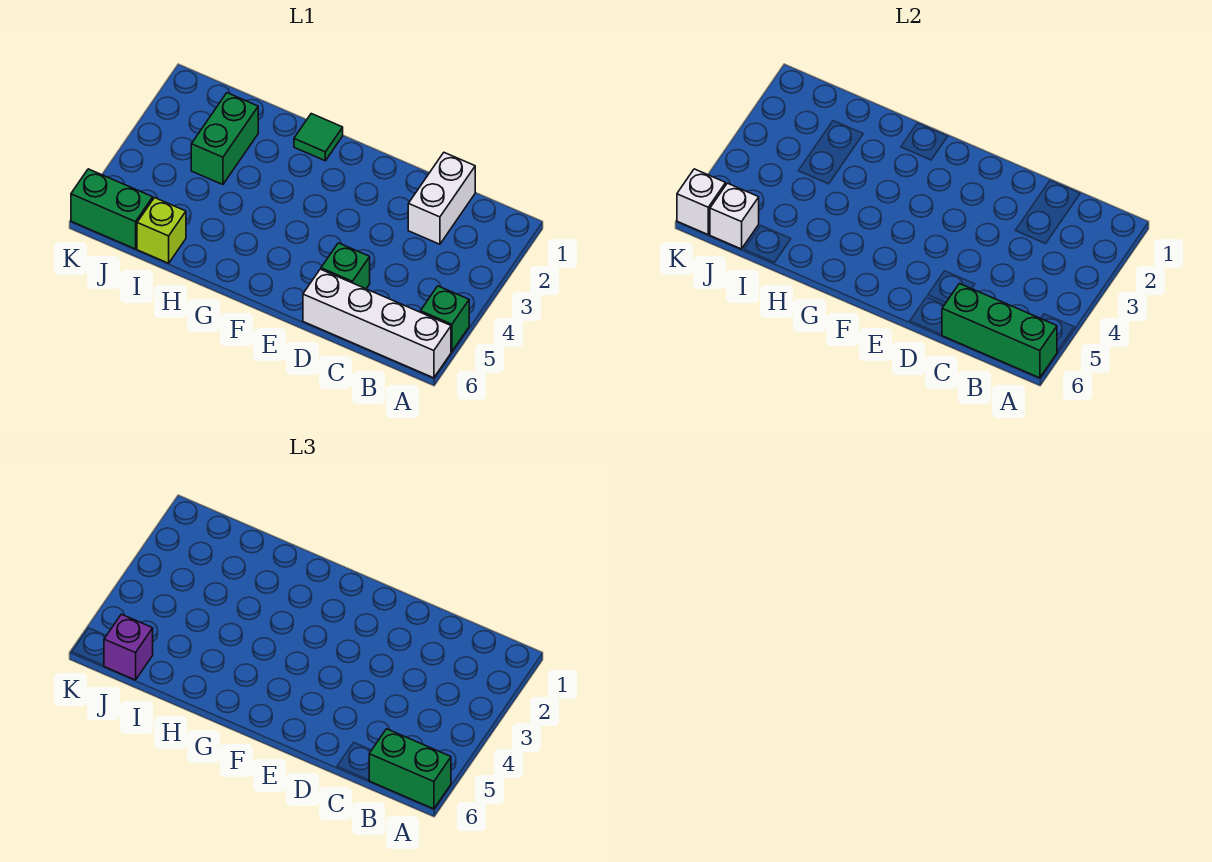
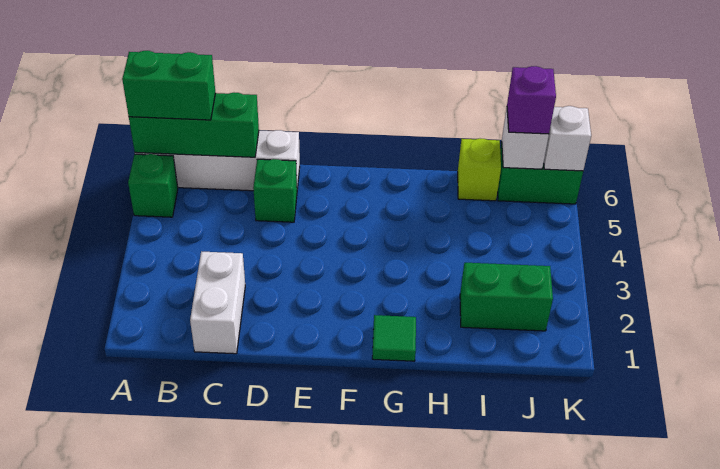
green 1x2 brick [191,93,258,185] -> green 1x2 brick turned to [460,263,553,331]

